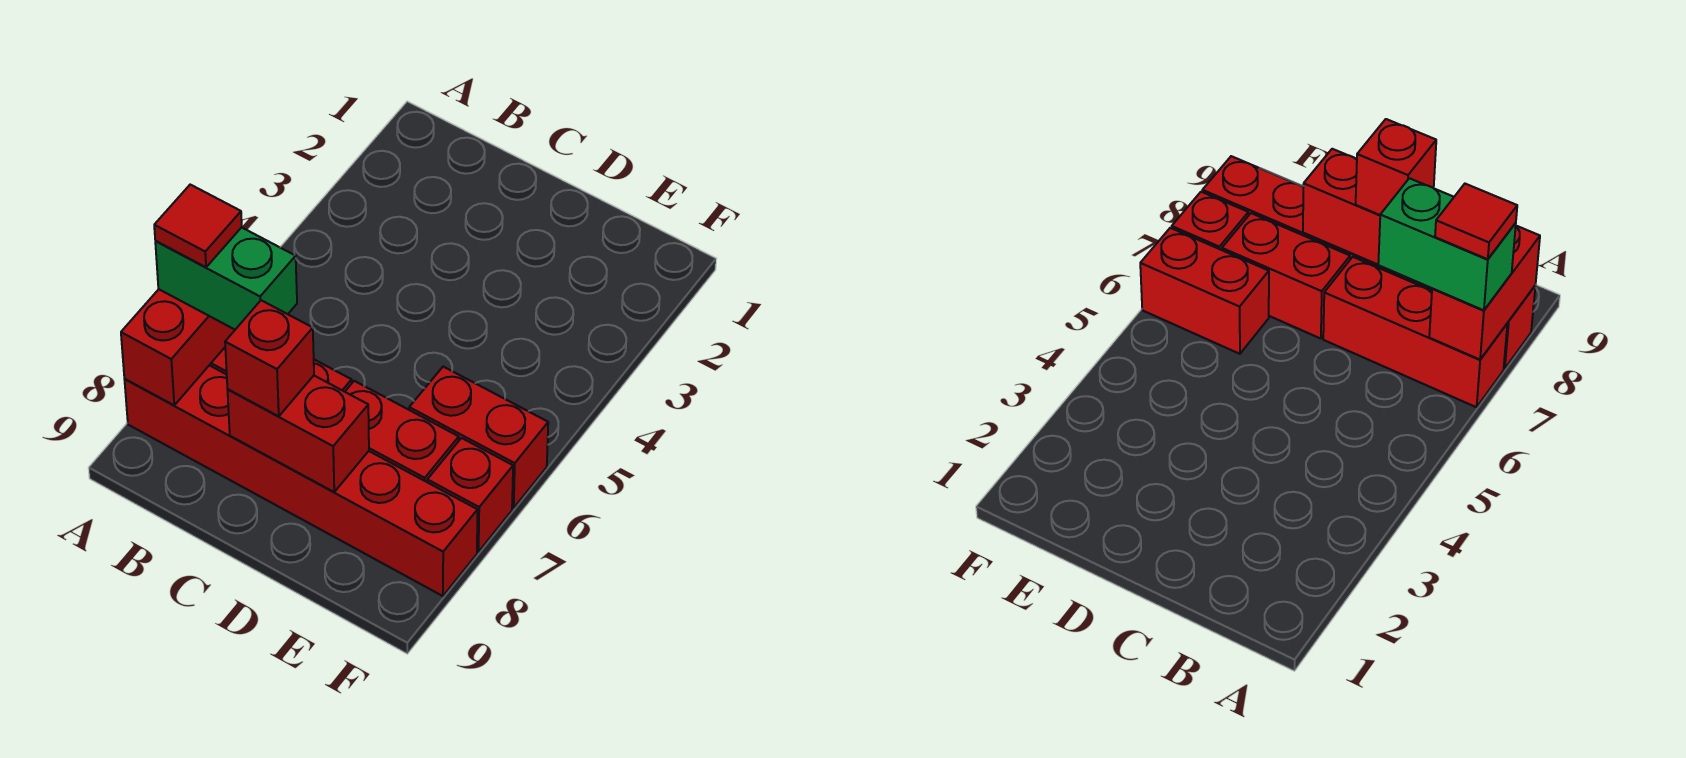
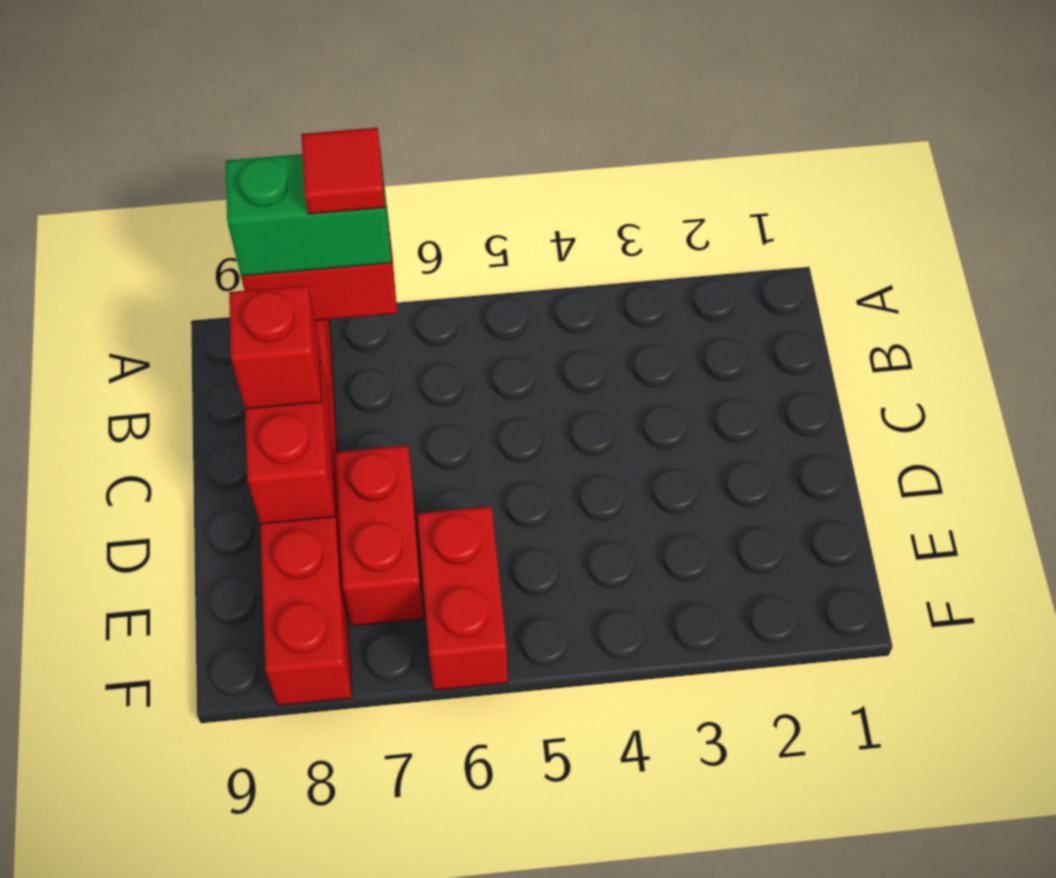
red 1x3 brick [1323,257,1507,407] -> none
green 1x2 brick [155,227,297,330] -> green 1x2 brick turned to [226,152,391,276]
red 1x1 brick [427,438,513,552] -> none

